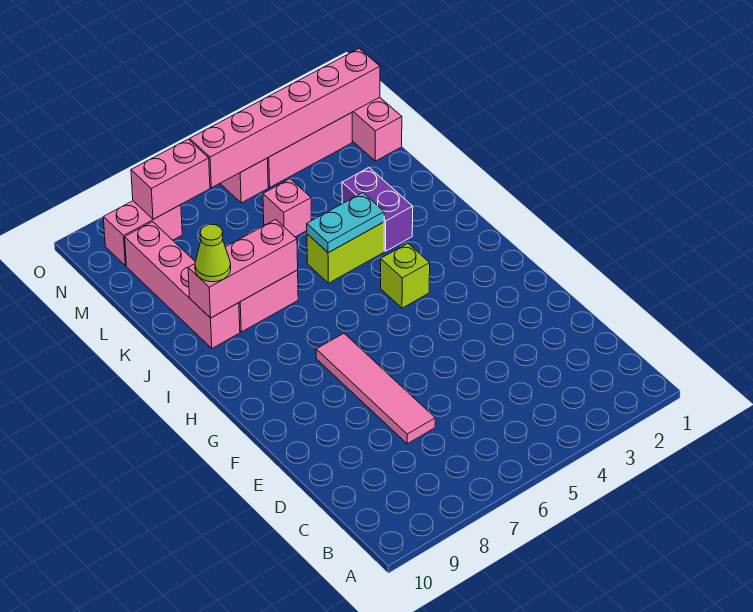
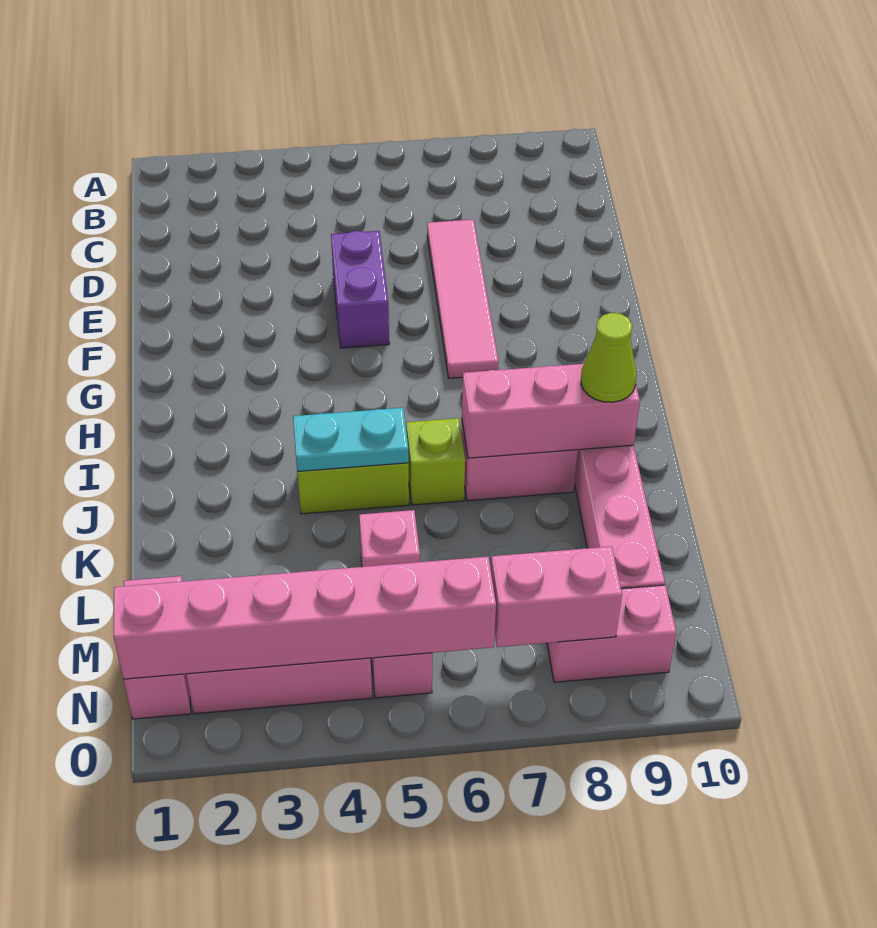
lime 1x1 brick [381,243,430,308] -> lime 1x1 brick moved to [406,418,465,505]
purple 1x2 brick [342,168,413,251] -> purple 1x2 brick moved to [331,231,389,348]

